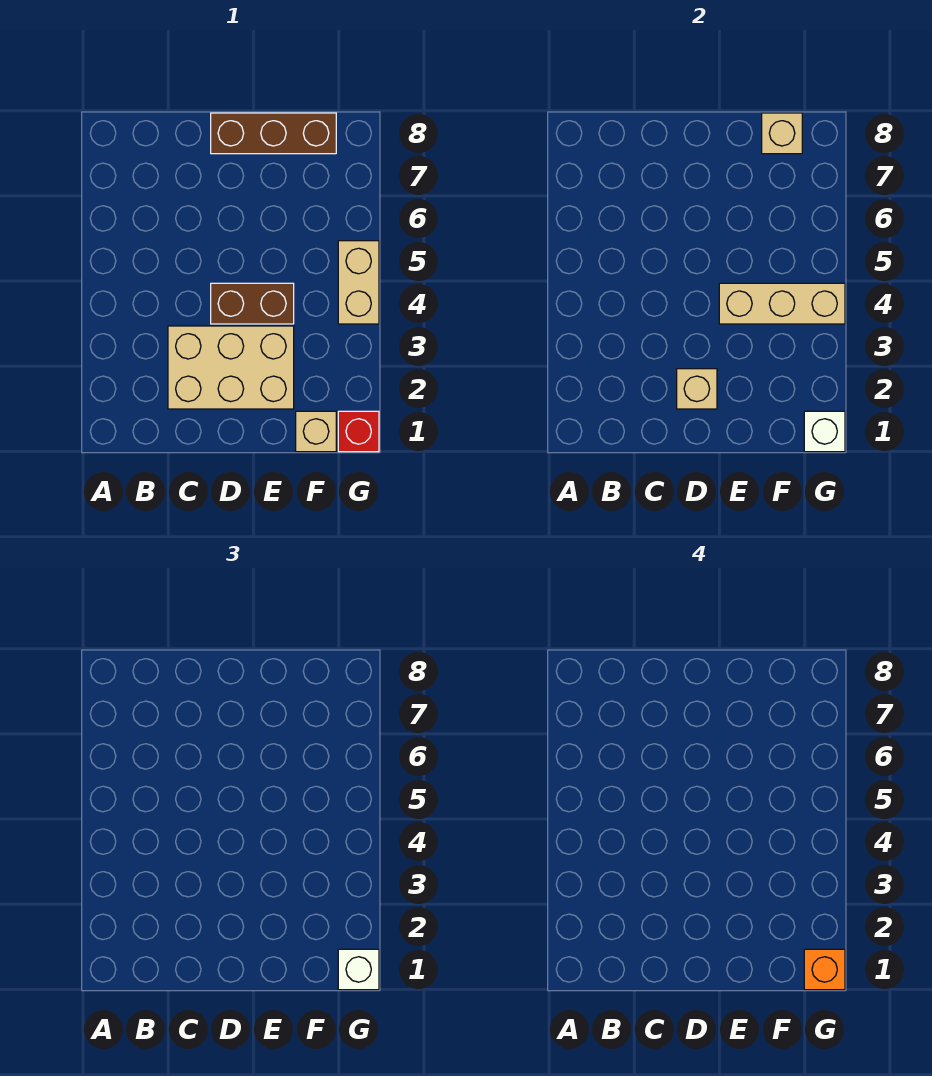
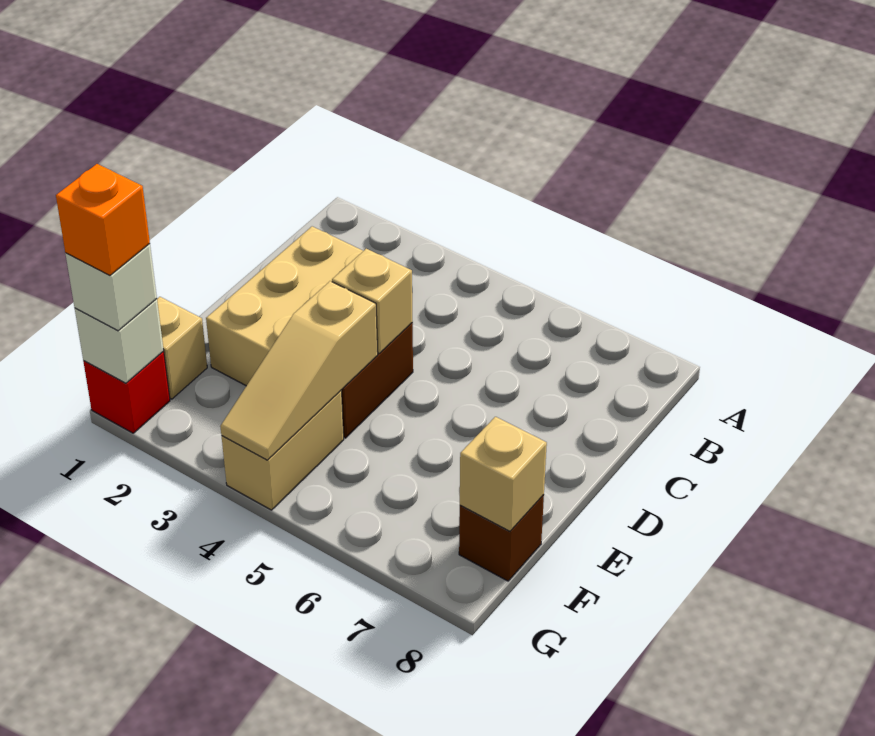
tan 1x1 brick [677,369,717,409] -> tan 1x1 brick moved to [332,249,413,353]
brown 1x3 brick [211,113,336,154] -> brown 1x1 brick [459,495,544,581]
tan 1x3 brick [719,283,845,324] -> tan 1x3 slope [220,281,378,460]
tan 1x2 brick [338,241,379,324] -> tan 1x2 brick turned to [222,391,344,510]

